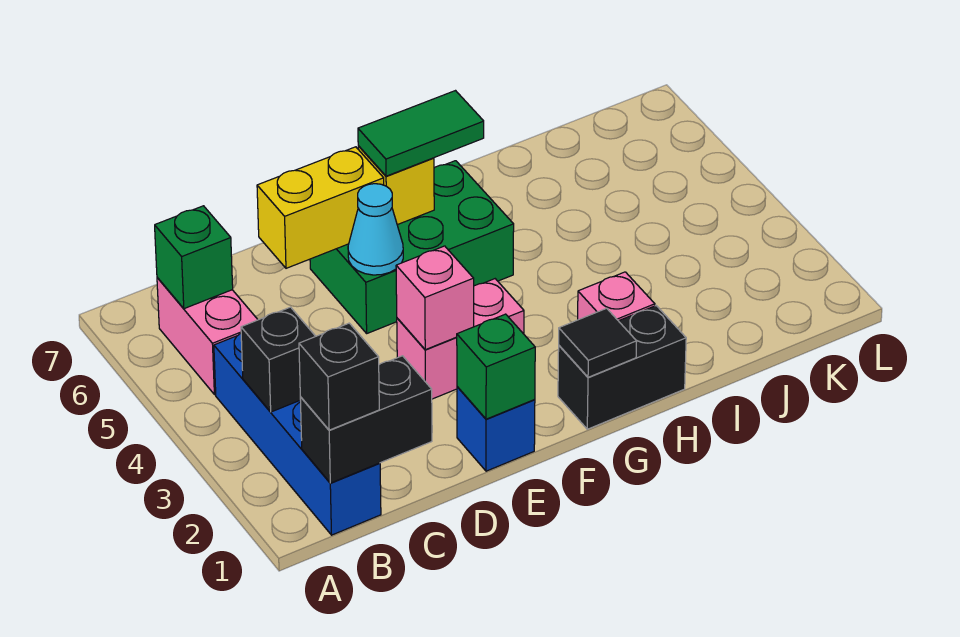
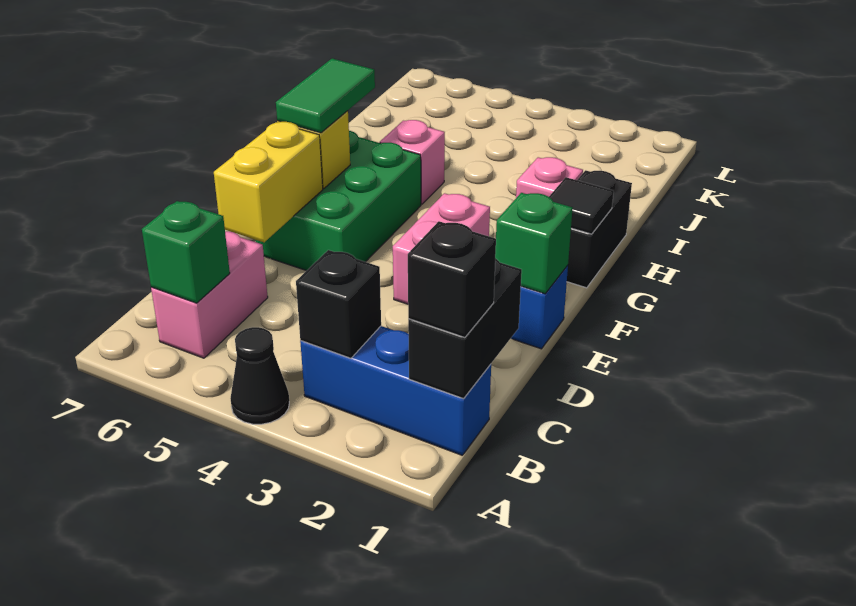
none -> black 1x1 cone [230,327,289,424]
blue 1x4 brick [214,333,381,535] -> blue 1x3 brick [300,326,491,455]
pink 1x2 brick [157,278,258,395] -> pink 1x2 brick turned to [151,231,268,358]
pink 1x1 brick [396,246,474,350] -> pink 1x1 brick moved to [380,120,445,204]
cyan 1x1 cone [348,184,403,275] -> none

